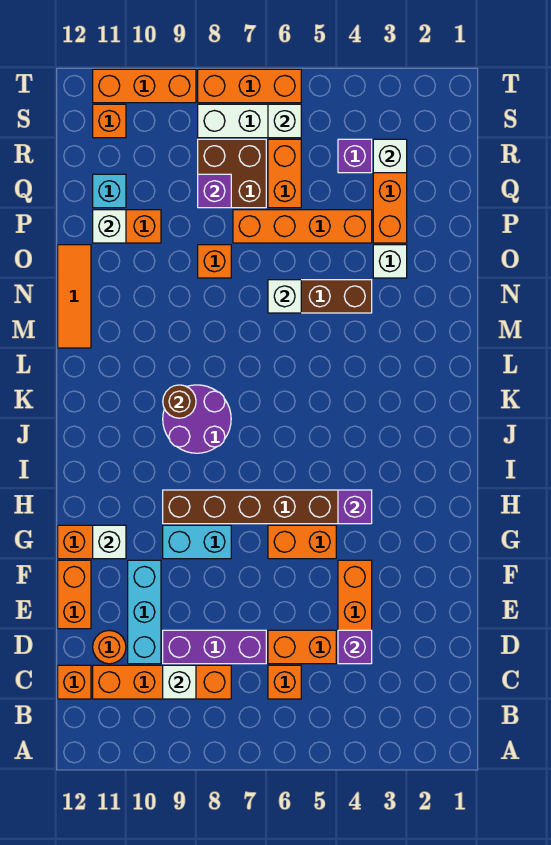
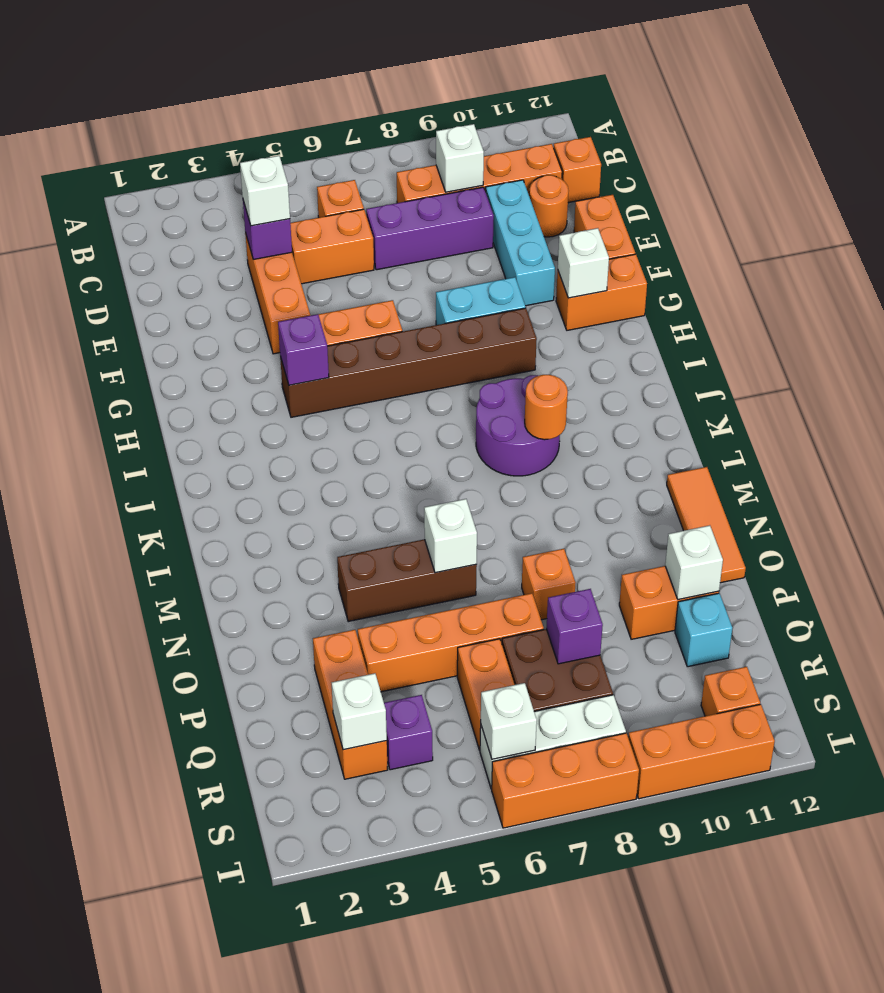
brown 1x1 round brick [163,385,196,418] -> orange 1x1 round brick [525,375,568,440]
white 1x1 brick [373,245,407,278] -> white 1x1 brick moved to [240,156,290,226]

